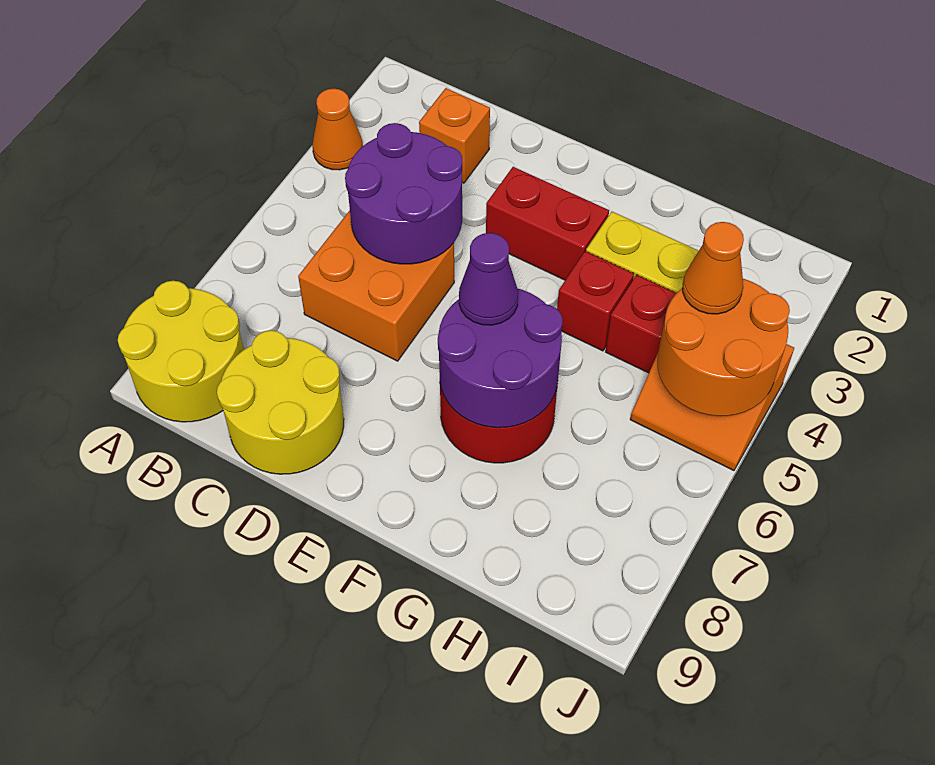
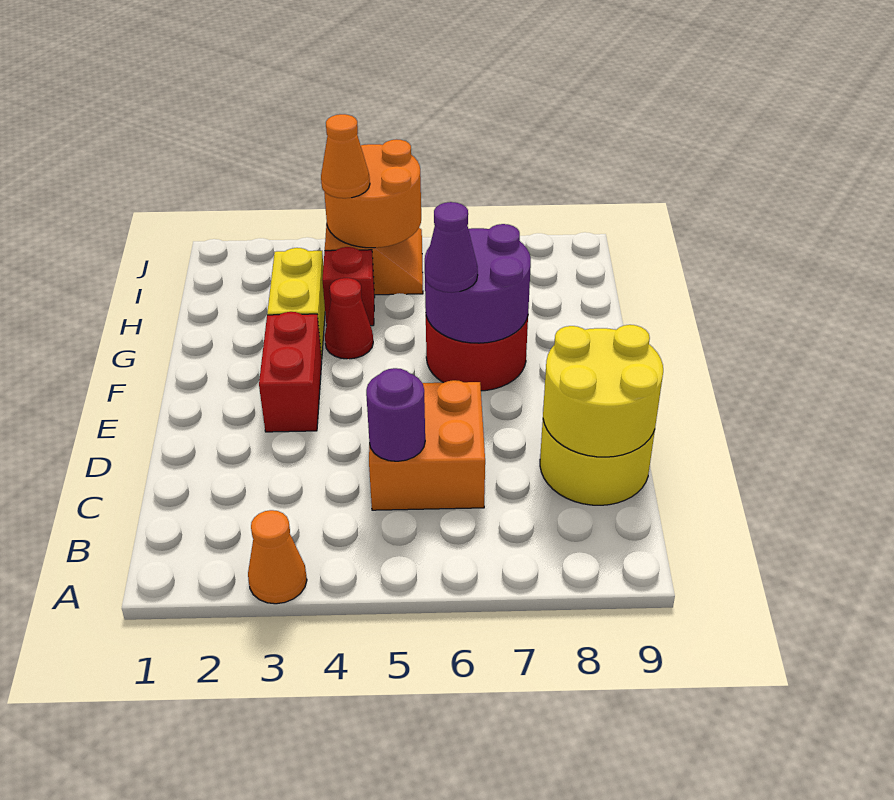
yellow 2x2 round brick [118,281,244,422] -> yellow 2x2 round brick moved to [543,325,663,457]
orange 1x1 brick [419,88,490,183] -> none
purple 2x2 round brick [345,123,462,264] -> purple 1x1 round brick [366,368,425,461]
red 1x1 brick [557,251,634,351] -> red 1x1 cone [325,278,373,359]

